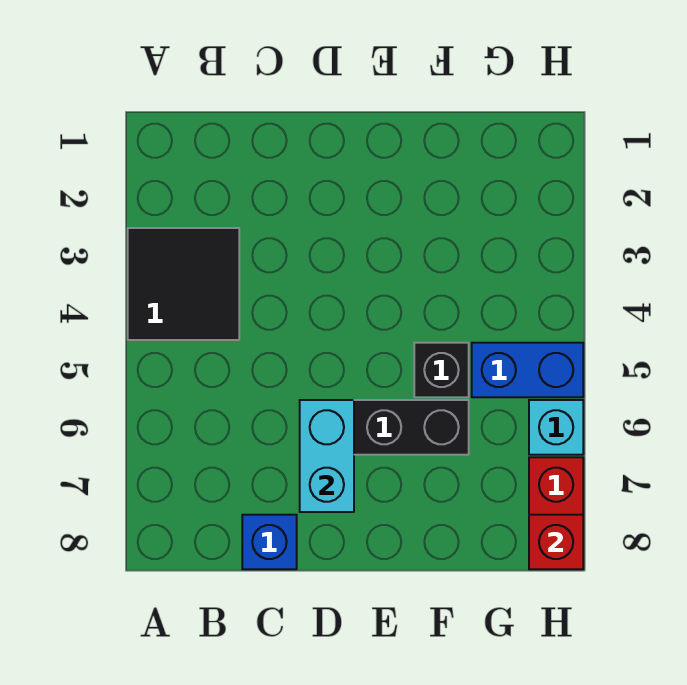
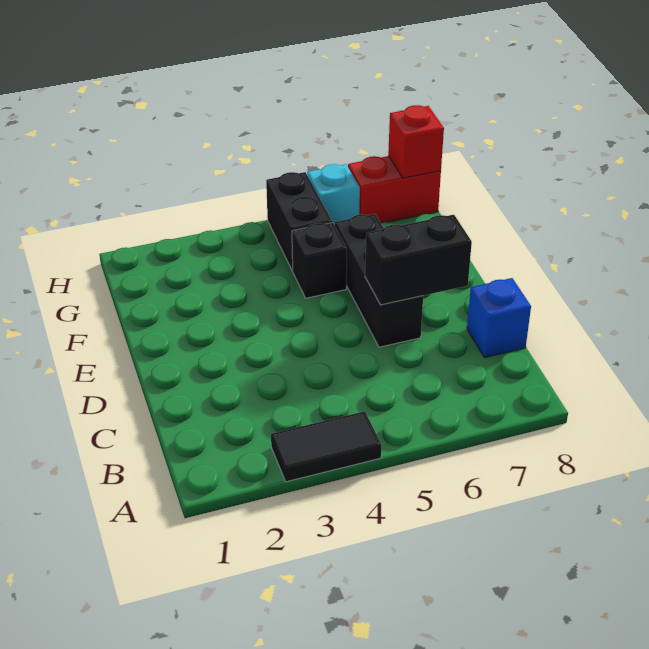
black 2x2 tile [128,228,239,340] -> black 1x2 tile [271,411,381,482]
cyan 1x2 brick [300,400,354,512] -> black 1x2 brick [365,215,472,305]
blue 1x2 brick [472,343,583,397] -> black 1x2 brick [266,172,332,271]

